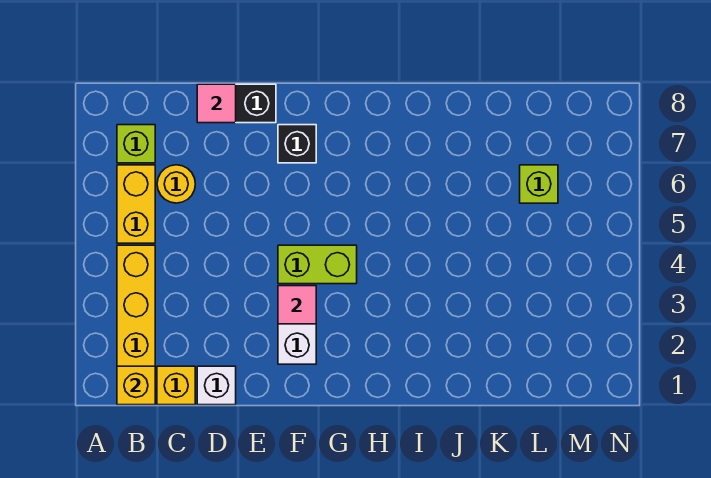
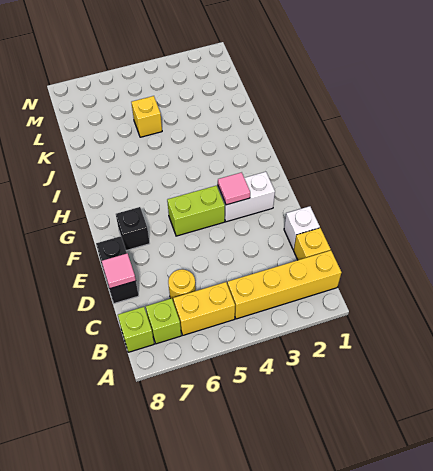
yellow 1x1 brick [117,366,155,405] -> yellow 1x1 brick moved to [131,96,162,137]
lime 1x2 brick [278,245,357,284] -> lime 1x2 brick turned to [167,186,225,236]
lime 1x1 brick [520,165,558,203] -> lime 1x1 brick moved to [118,307,154,352]

